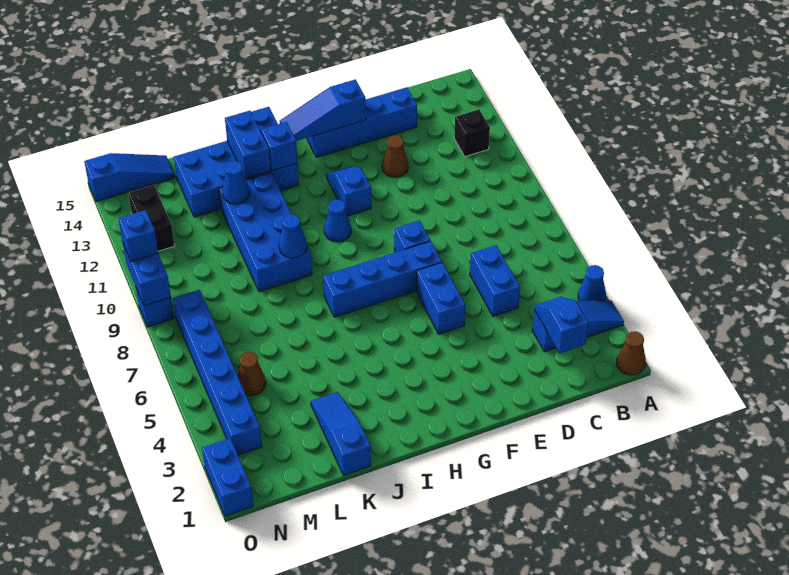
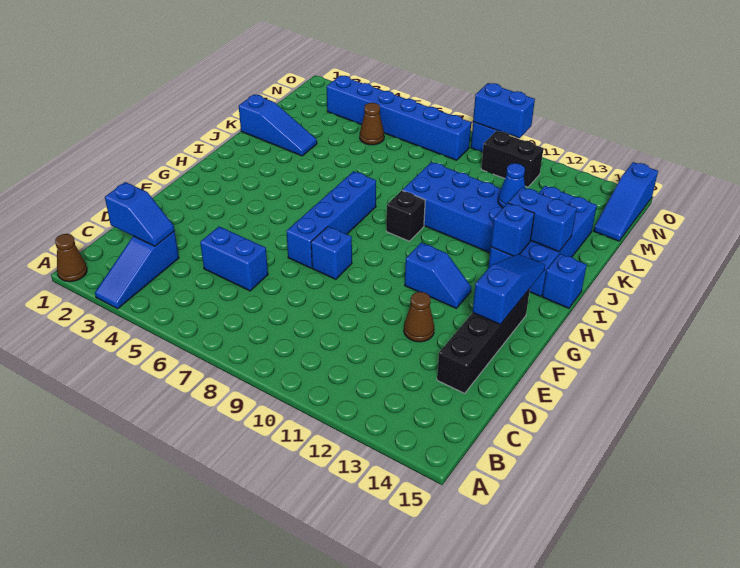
blue 1x1 cone [578,265,606,301] -> none
black 1x1 brick [454,109,490,157] -> black 1x1 brick moved to [386,190,425,241]
blue 1x4 brick [307,87,417,157] -> black 1x4 brick [437,289,530,393]
blue 1x2 brick [416,263,465,334] -> none
blue 1x1 cone [324,199,351,242] -> none
blue 1x1 cone [279,214,307,258] -> none
black 1x2 brick [128,185,175,251] -> black 1x2 brick moved to [481,131,544,187]
blue 1x2 brick [202,438,253,516] -> none
blue 1x1 brick [118,210,158,261] -> none

